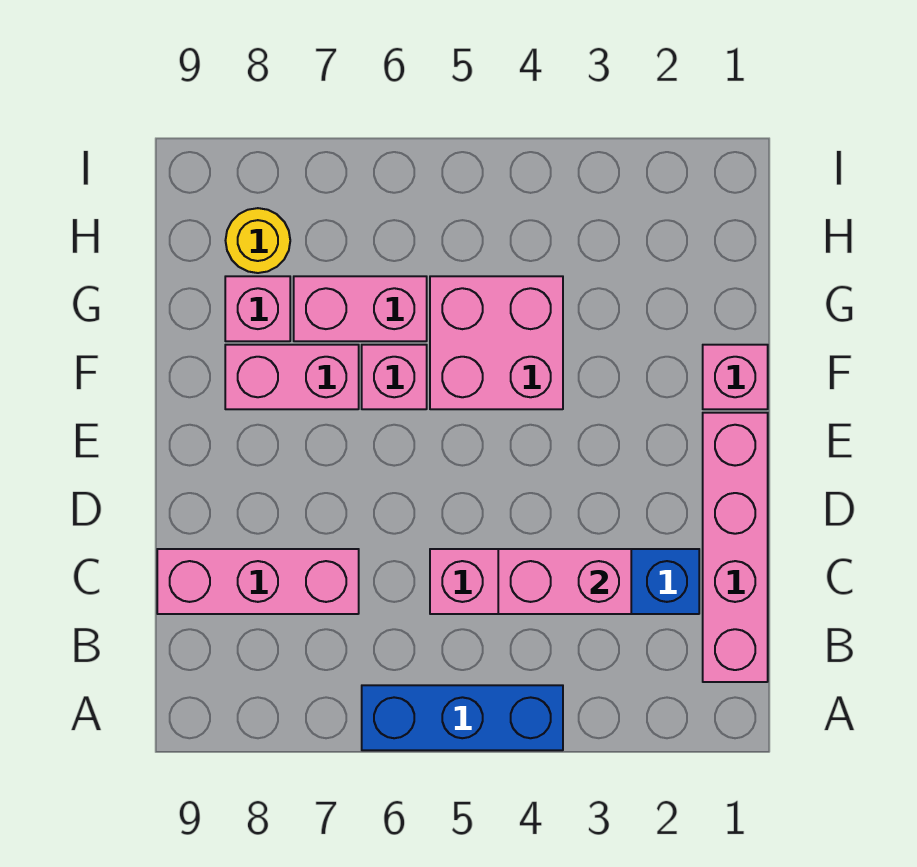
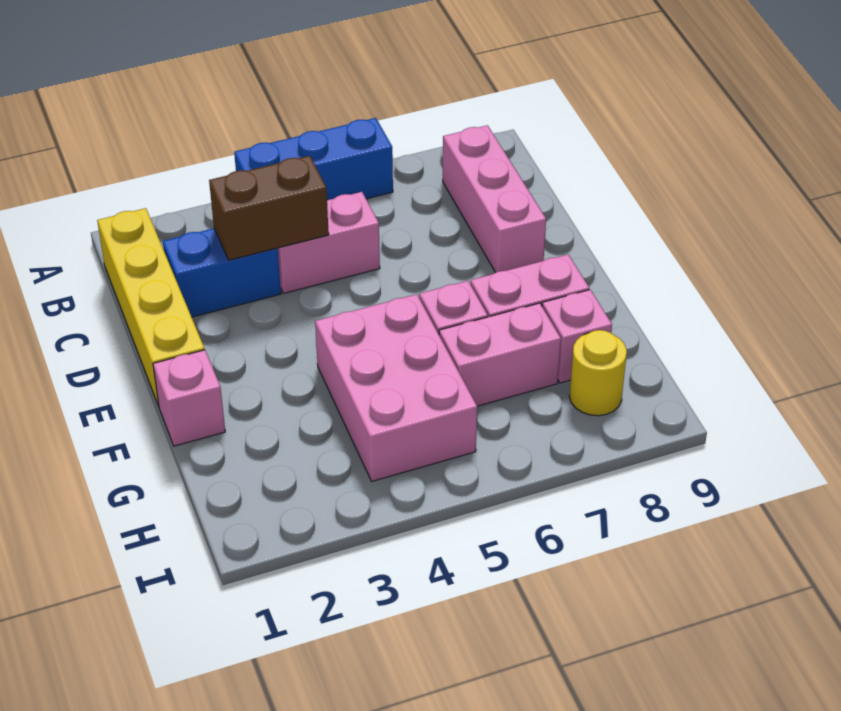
pink 1x4 brick [703,413,768,682] -> yellow 1x4 brick [97,208,205,406]
pink 1x2 brick [498,549,631,614] -> brown 1x2 brick [209,156,329,260]
pink 1x3 brick [157,549,359,614] -> pink 1x3 brick turned to [443,125,546,273]
pink 2x2 brick [430,276,563,409] -> pink 2x3 brick [315,294,477,481]

